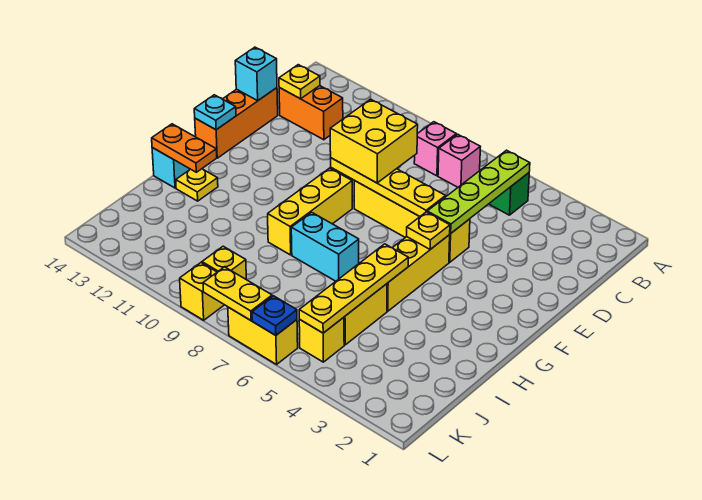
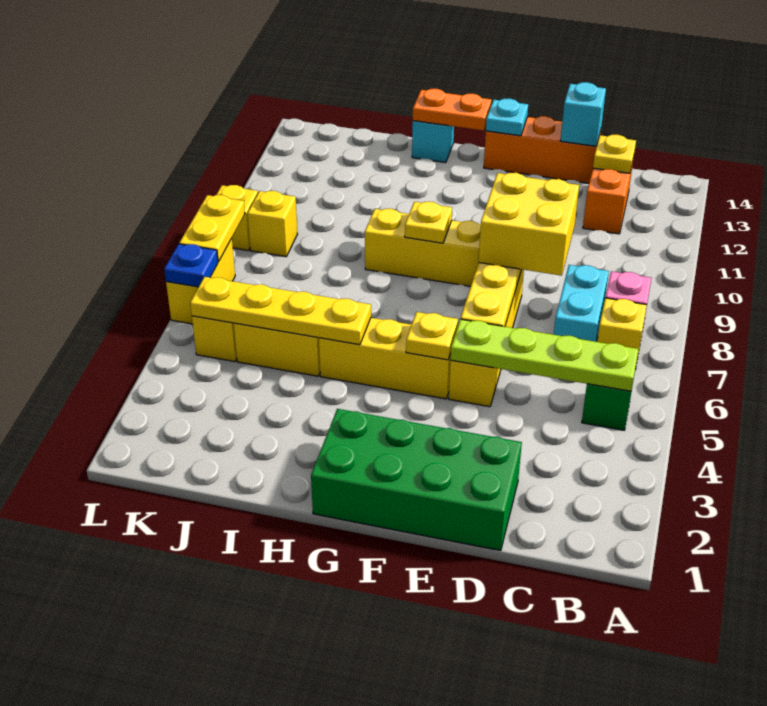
pink 1x1 brick [438,134,480,187] -> yellow 1x1 brick [597,298,647,370]
none -> green 2x4 brick [311,409,522,551]
cyan 1x2 brick [291,212,359,281] -> cyan 1x2 brick moved to [554,265,609,342]
yellow 1x1 plate [176,169,218,201] -> yellow 1x1 plate moved to [405,202,452,243]
orange 1x2 plate [152,124,217,172] -> orange 1x2 plate turned to [413,89,492,131]

